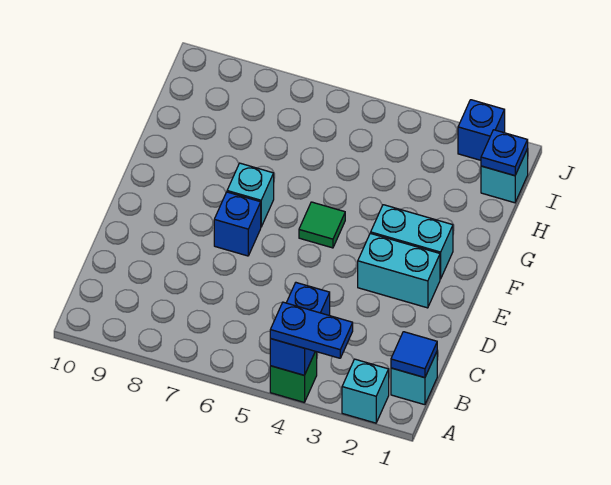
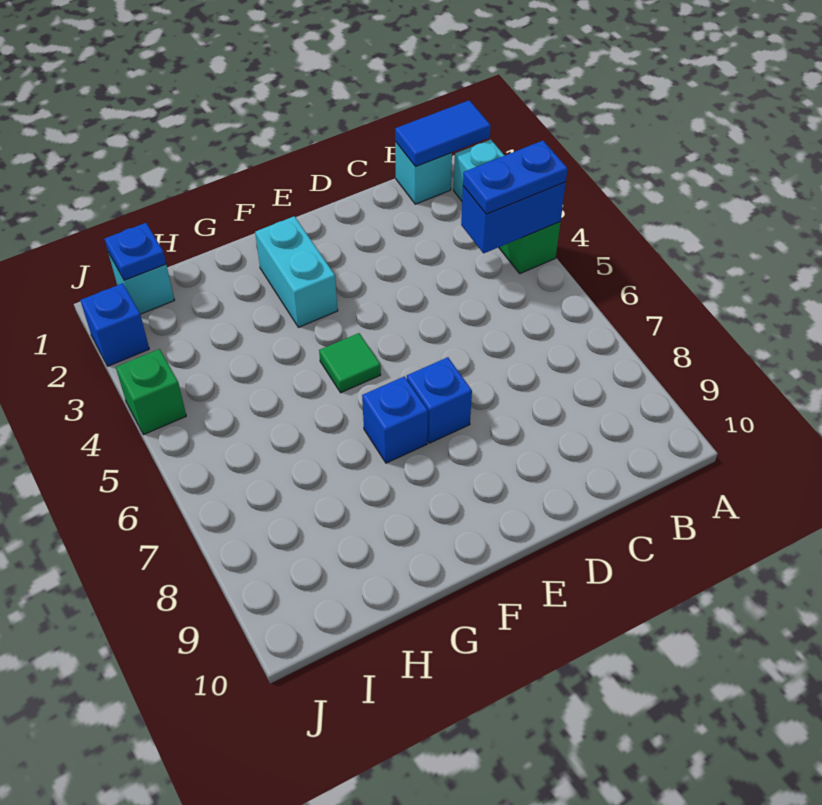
blue 1x2 plate [270,302,353,358] -> blue 1x2 plate turned to [463,141,568,214]
blue 1x1 tile [391,332,437,378] -> blue 1x2 tile [395,100,491,167]
cyan 1x2 brick [358,233,440,308] -> none
cyan 1x1 brick [227,163,274,227] -> blue 1x1 brick [362,376,428,463]
none -> green 1x1 brick [116,349,186,435]

